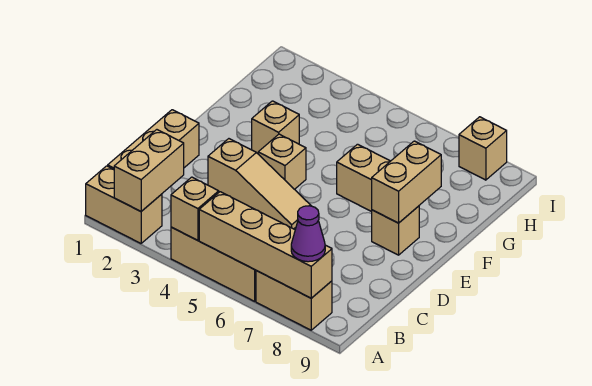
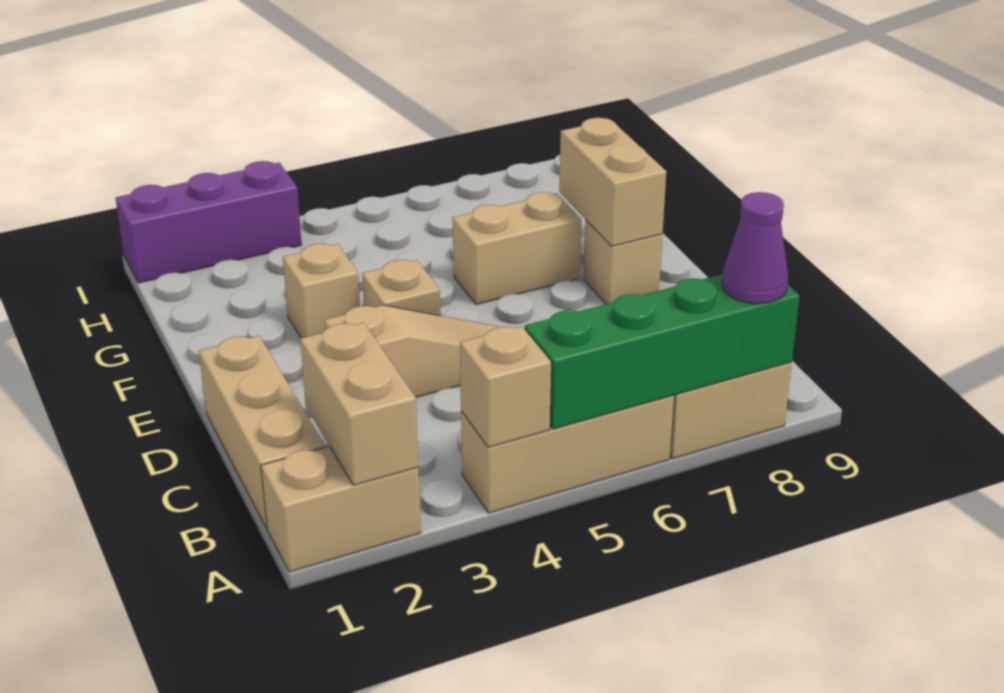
tan 1x4 brick [199,192,332,298] -> green 1x4 brick [525,275,800,429]
none -> purple 1x3 brick [116,161,302,283]
tan 1x1 brick [459,117,507,180] -> none

